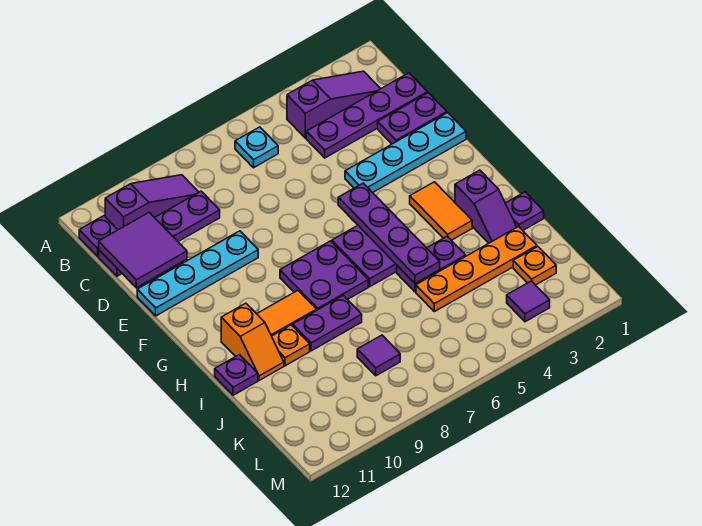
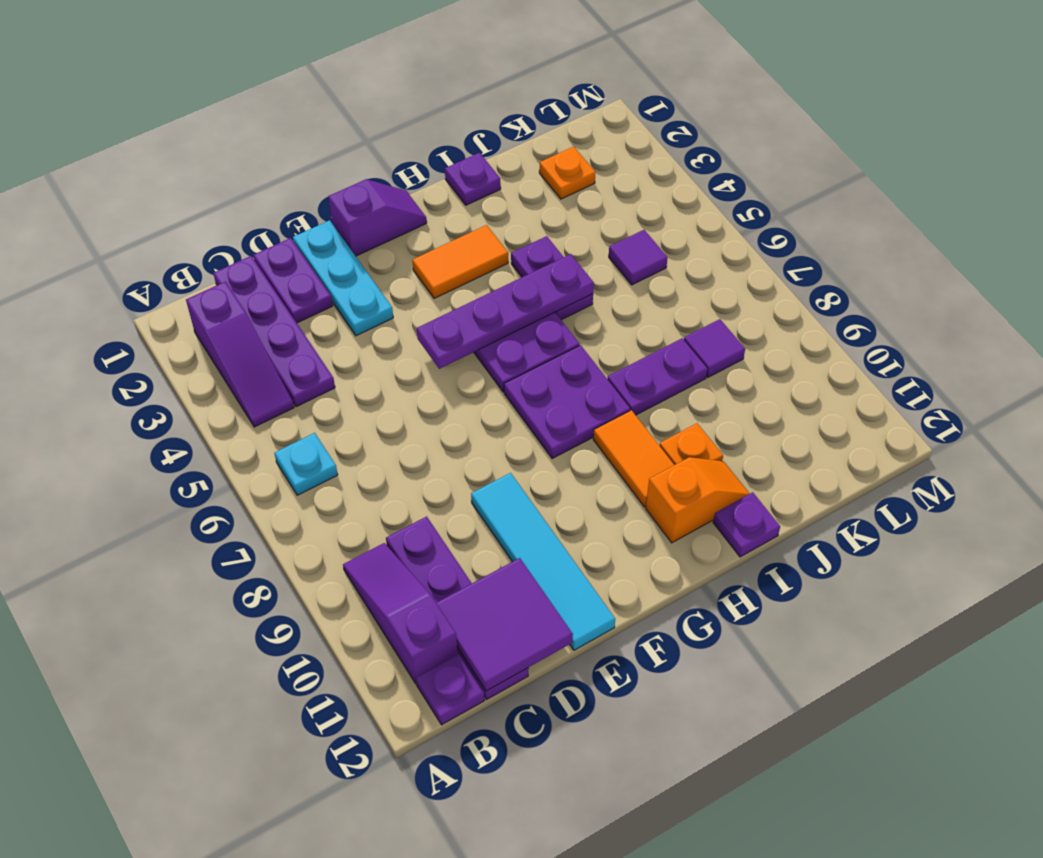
purple 1x3 slope [287,71,381,138] -> purple 1x3 slope turned to [186,282,294,427]
cyan 1x4 plate [345,113,466,193] -> cyan 1x3 plate [293,220,393,336]
cyan 1x4 plate [137,231,258,316] -> cyan 1x4 tile [471,473,615,650]
purple 1x2 slope [455,170,517,243] -> purple 1x2 slope moved to [328,179,427,256]
purple 1x2 plate [293,295,362,351] -> purple 1x2 plate turned to [608,338,707,415]
orange 1x4 plate [416,227,537,312] -> none
purple 1x1 tile [507,281,550,322] -> purple 1x1 tile moved to [609,230,668,285]

